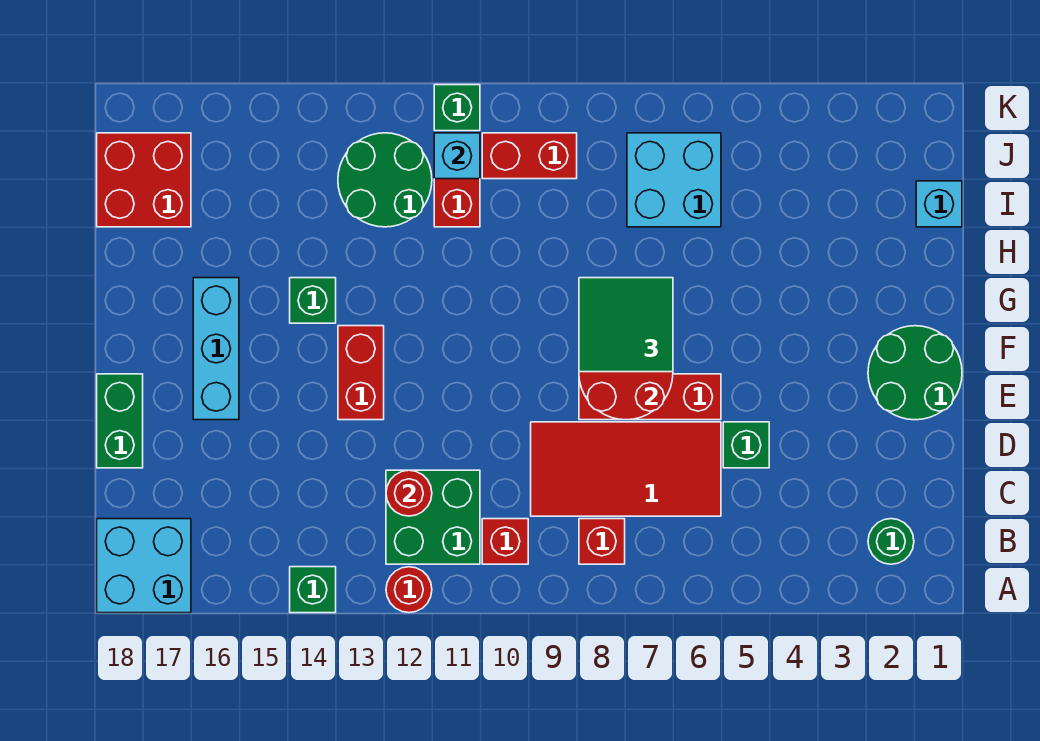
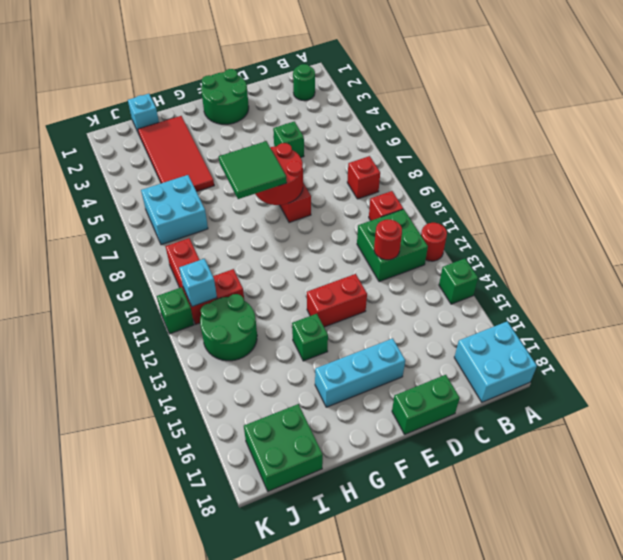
red 2x4 tile [531,422,721,516] -> red 2x4 tile moved to [138,116,214,192]
red 2x2 brick [97,133,191,227] -> green 2x2 brick [244,404,323,491]

